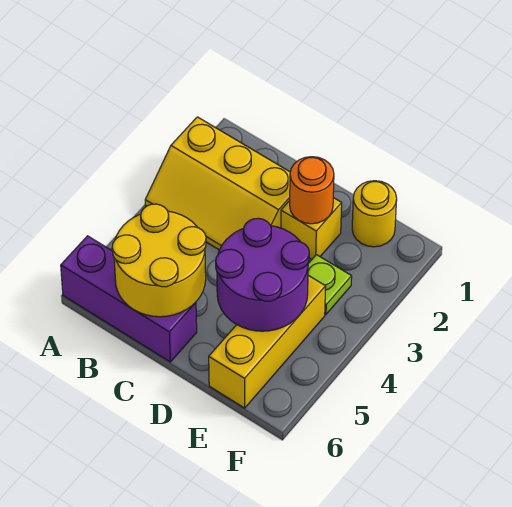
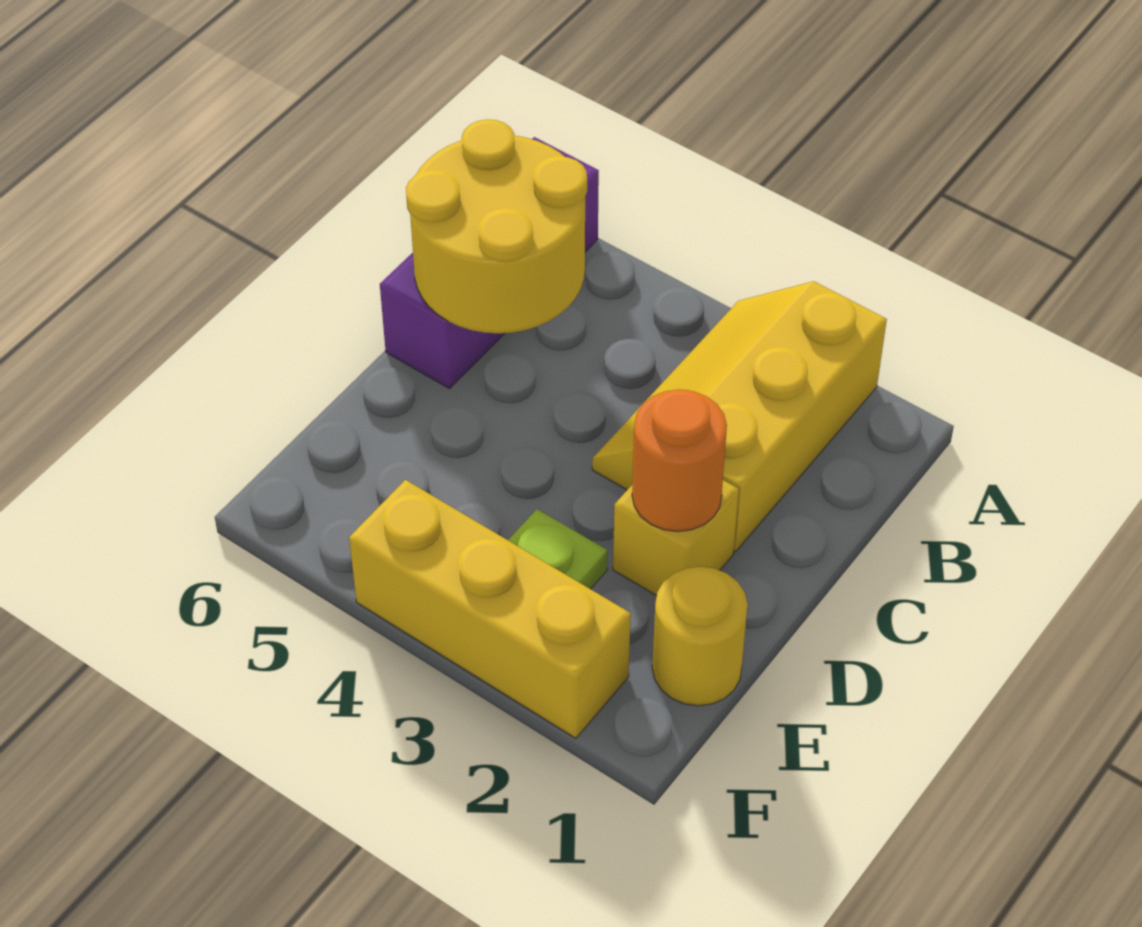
purple 2x2 round brick [216,218,309,331] -> none
yellow 1x3 brick [209,275,326,408] -> yellow 1x3 brick moved to [349,480,631,738]

